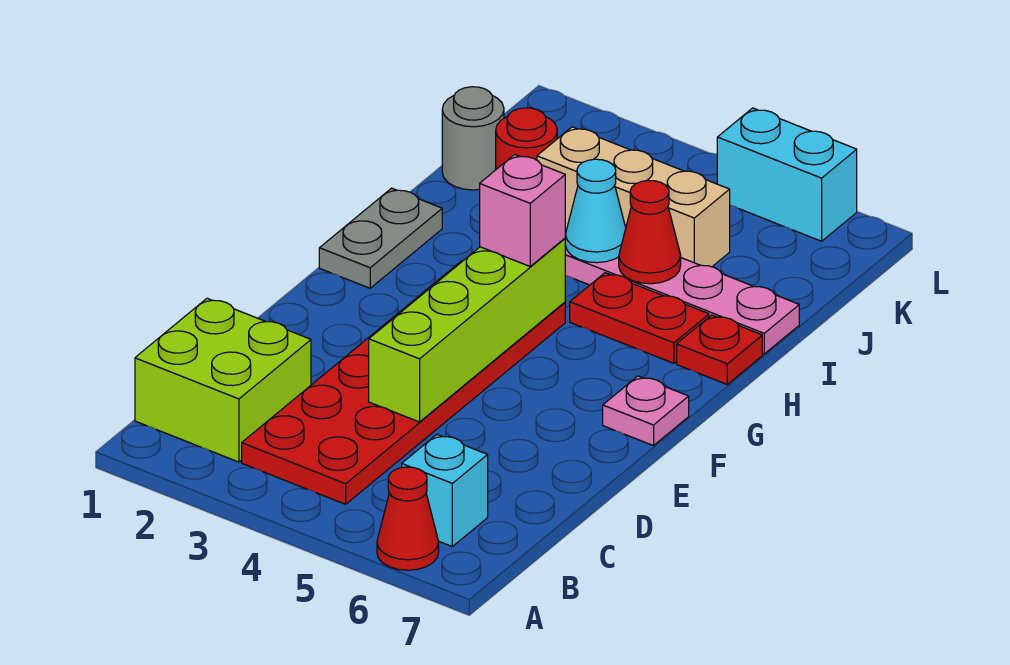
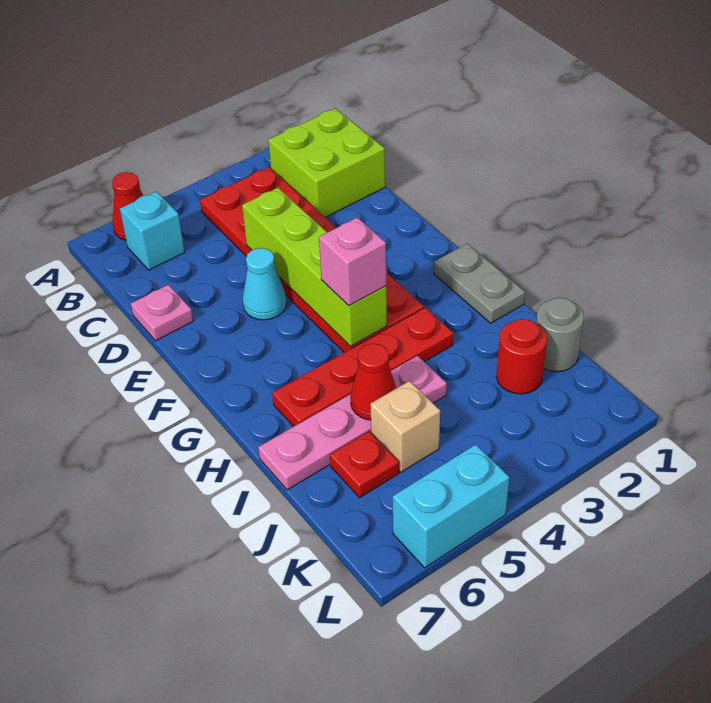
pink 1x1 plate [603,376,689,446] -> pink 1x1 plate moved to [131,285,193,341]
red 1x2 plate [570,273,709,363] -> red 1x4 plate [272,307,454,427]
red 1x1 plate [677,315,762,384] -> red 1x1 plate moved to [330,431,399,497]
cyan 1x1 cone [565,159,626,263] -> cyan 1x1 cone moved to [243,248,287,320]
tan 1x3 brick [537,127,730,267] -> tan 1x1 brick [371,381,440,472]

